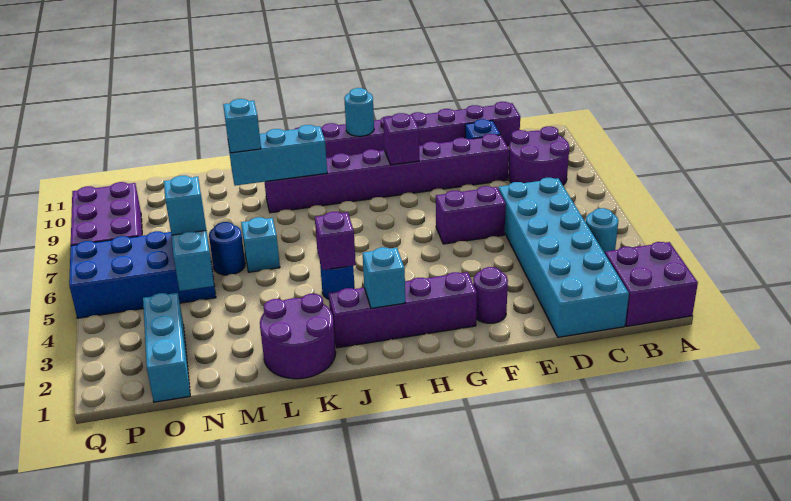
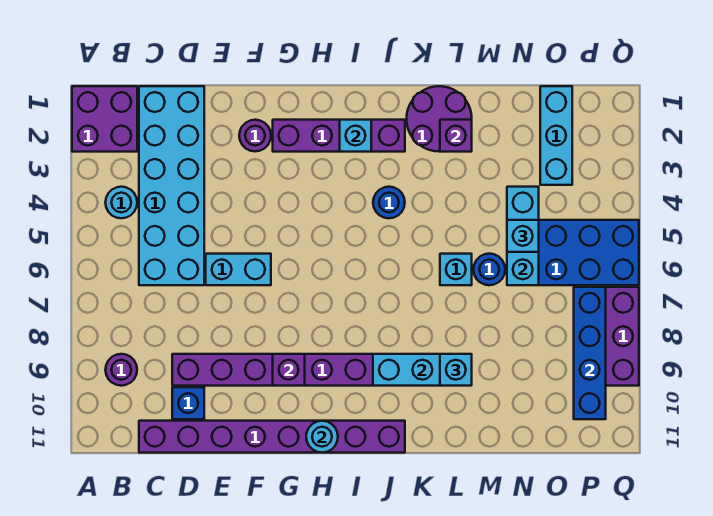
purple 2x2 round brick [508,126,569,185] -> purple 1x1 round brick [105,354,137,386]
purple 1x2 brick [436,186,506,244] -> cyan 1x2 brick [206,254,271,285]
purple 1x1 brick [315,212,356,270] -> purple 1x1 brick moved to [440,120,472,152]
none -> blue 1x4 brick [574,287,606,419]

